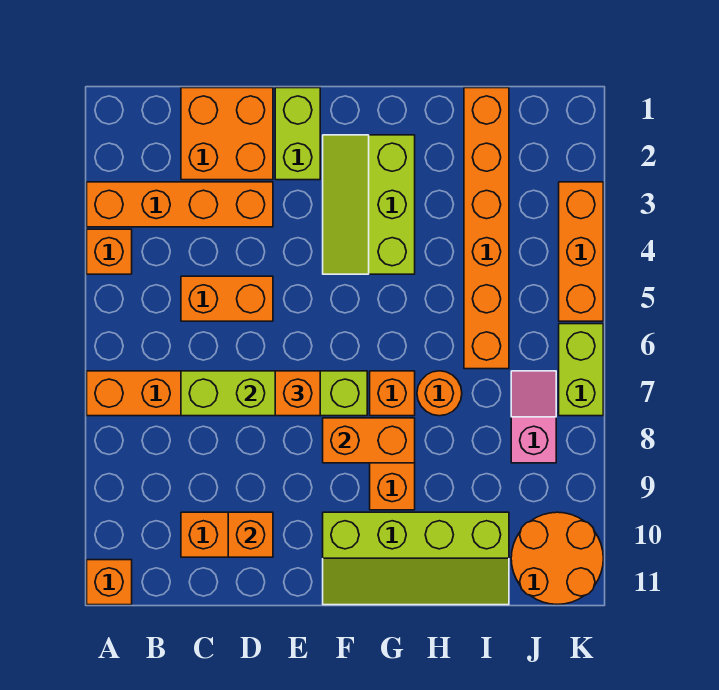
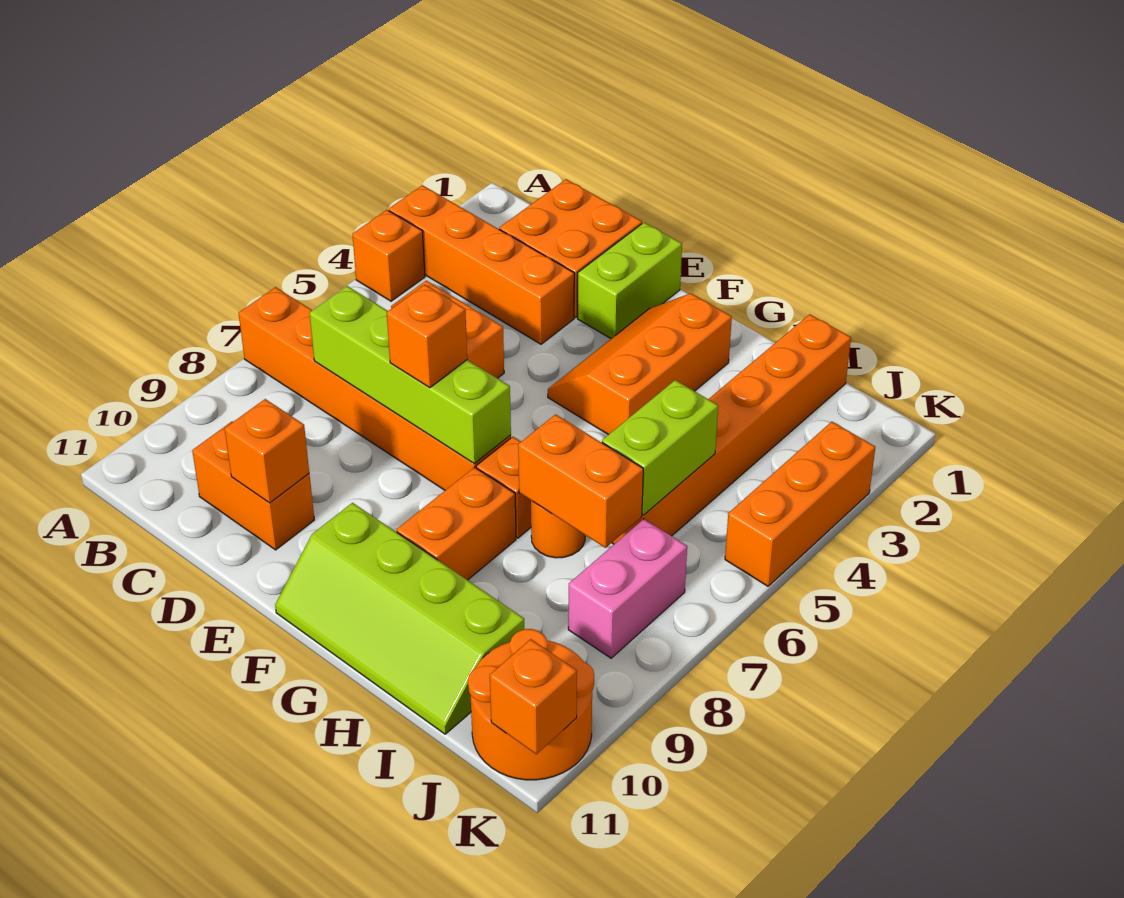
orange 1x1 brick [87,560,132,605] -> orange 1x1 brick moved to [490,639,577,754]
lime 2x3 slope [323,135,415,274] -> orange 2x3 slope [548,293,732,435]
orange 1x2 brick [323,418,415,463] -> orange 1x2 brick moved to [518,414,643,548]
pink 1x2 slope [511,371,556,463] -> pink 1x2 brick [568,519,687,658]
lime 1x2 brick [559,324,603,416] -> lime 1x2 brick moved to [602,380,718,515]

